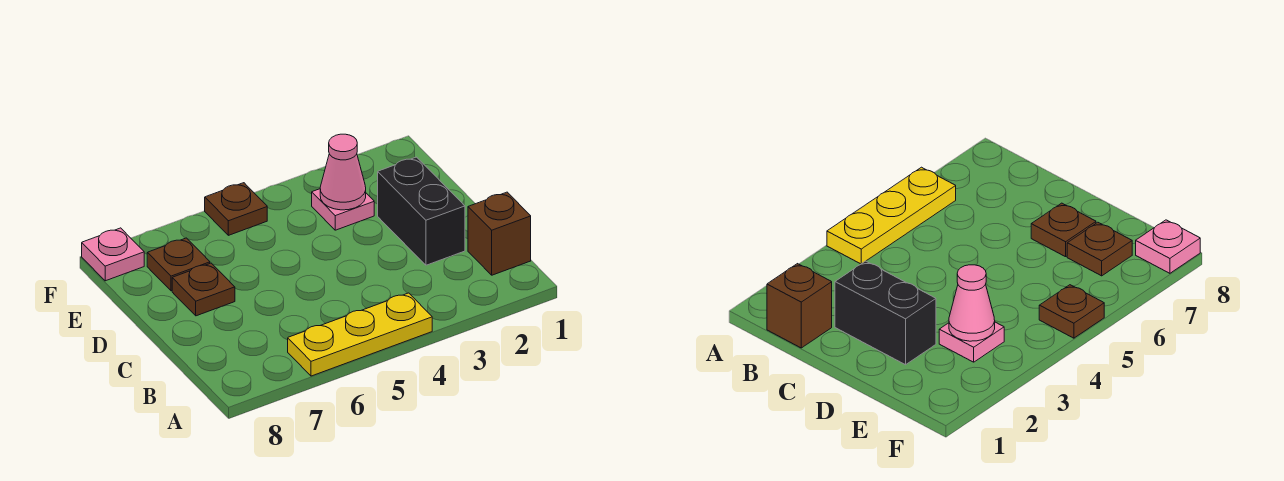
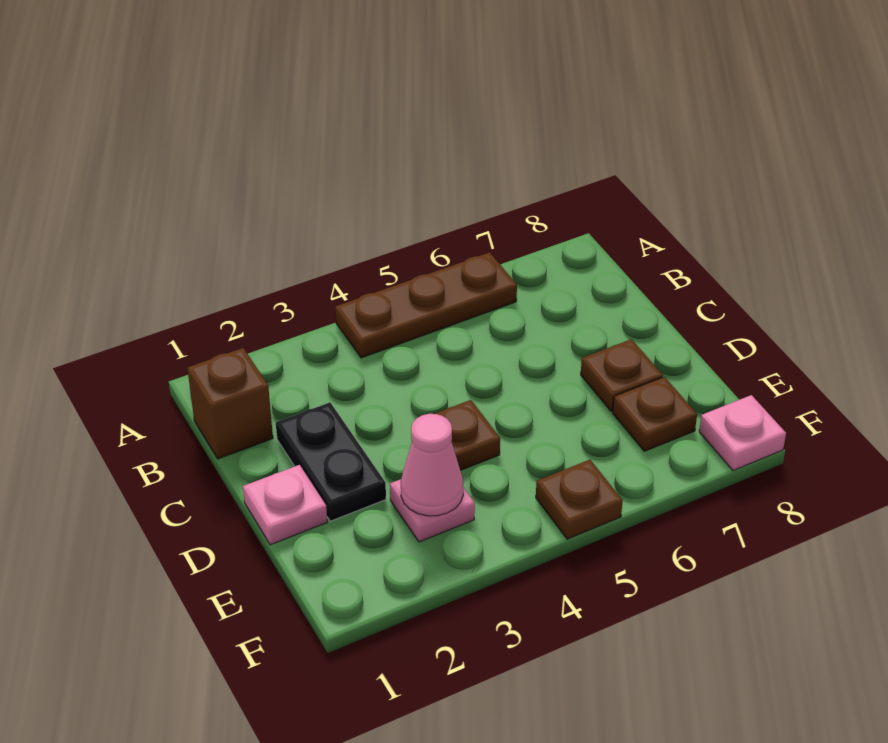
yellow 1x3 plate [288,293,432,376] -> brown 1x3 plate [335,252,517,358]
black 1x2 brick [378,157,465,265] -> black 1x2 plate [276,402,386,521]
none -> pink 1x1 plate [243,465,327,545]
none -> brown 1x1 plate [435,400,500,470]

